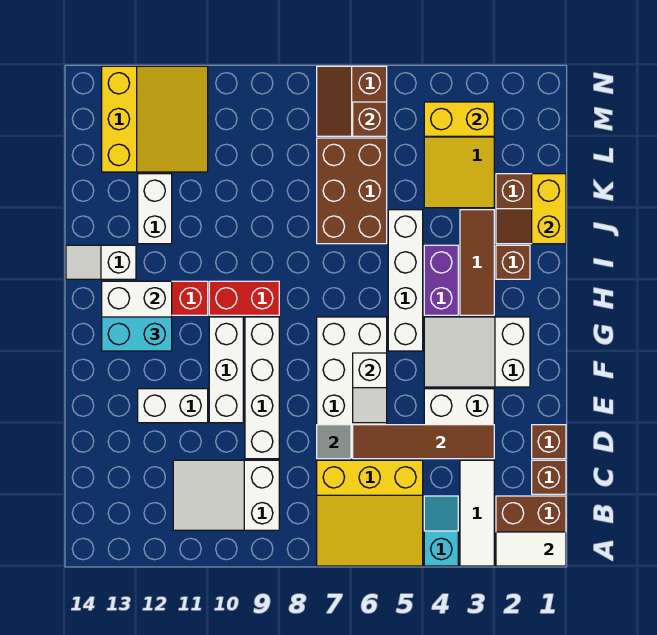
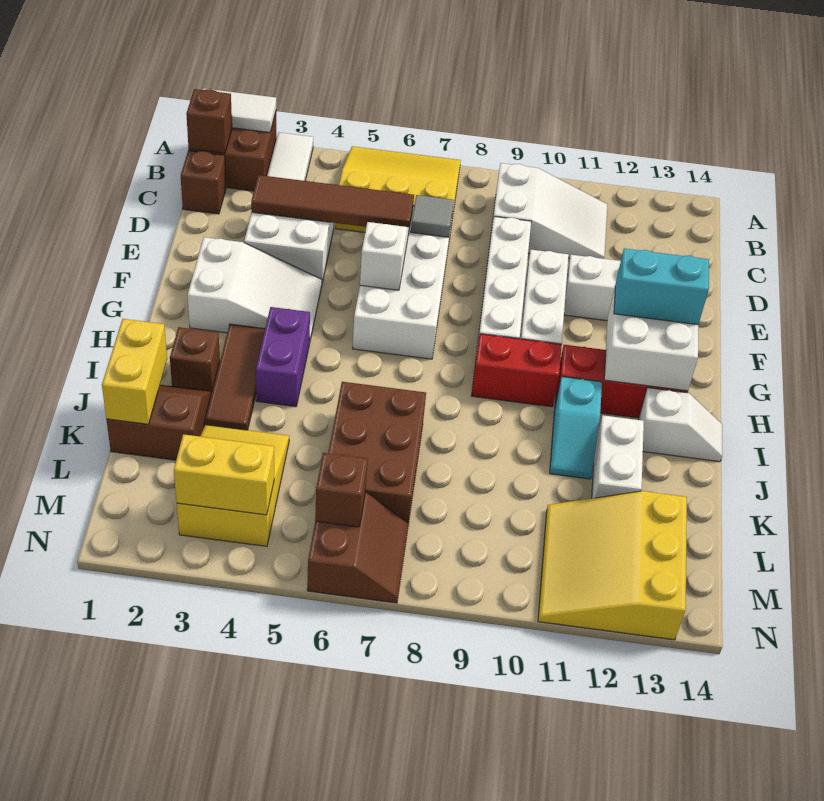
cyan 1x2 slope [424,496,458,566] -> cyan 1x2 slope moved to [550,377,602,479]
brown 1x1 brick [532,425,566,459] -> brown 1x1 brick moved to [186,89,232,153]
white 1x4 brick [388,210,423,351] -> none

